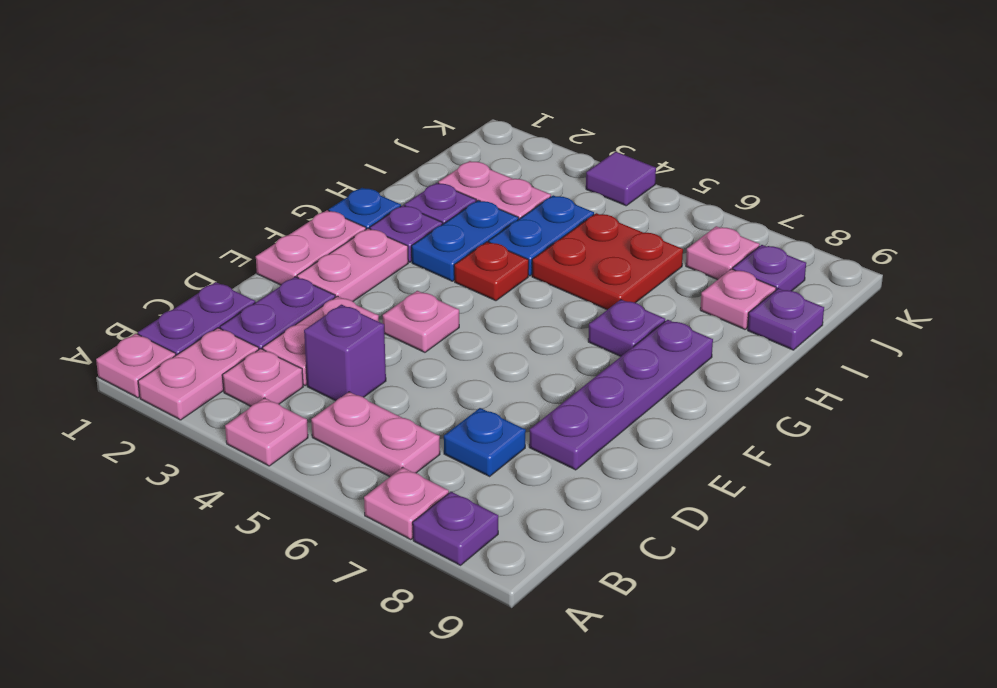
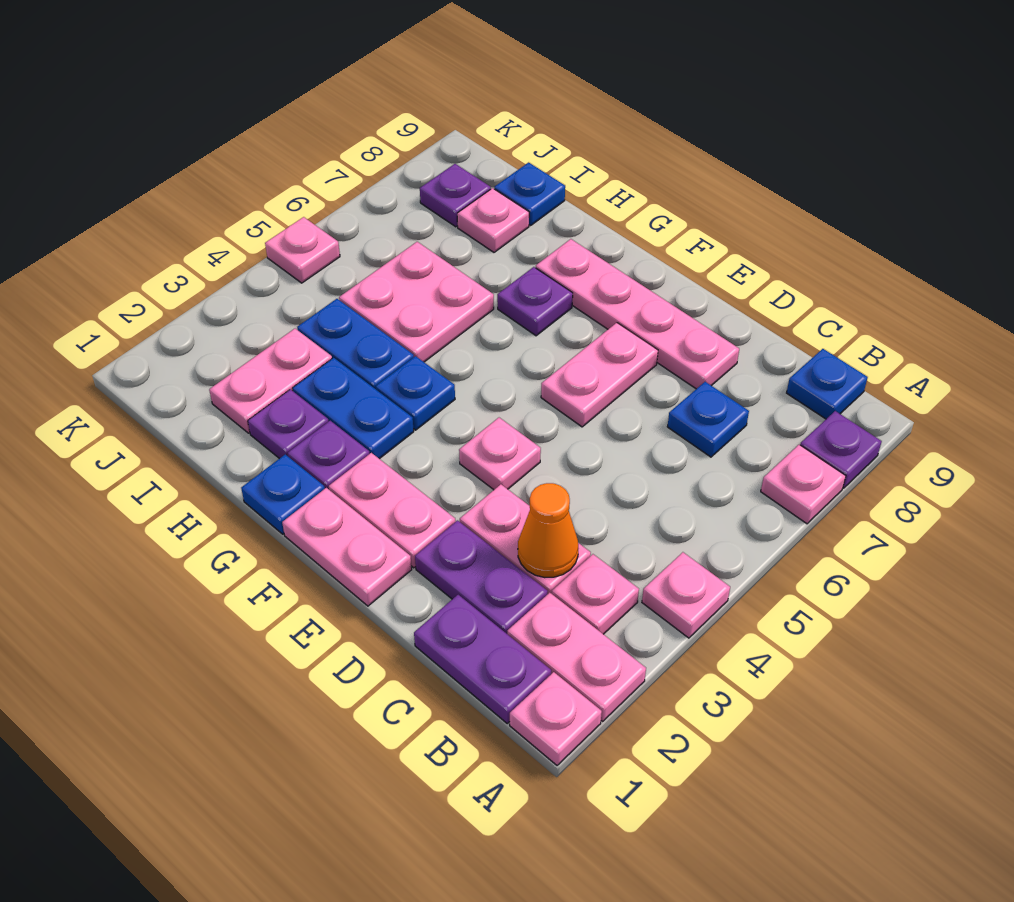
pink 1x2 plate [311,392,440,477] -> pink 1x2 plate moved to [541,323,658,427]
none -> blue 1x1 plate [787,349,868,419]
none -> orange 1x1 cone [518,483,578,578]
purple 1x1 brick [304,305,386,401] -> none
purple 1x4 plate [529,320,713,470] -> pink 1x4 plate [536,239,739,389]
red 1x1 plate [454,242,529,301] -> blue 1x1 plate [376,356,455,430]
red 2x2 plate [532,213,683,310] -> pink 2x2 plate [339,242,494,362]
purple 1x1 plate [748,288,824,350] -> blue 1x1 plate [494,162,565,225]
pink 1x1 plate [686,226,760,280] -> pink 1x1 plate moved to [265,217,340,283]
purple 1x1 tile [586,152,656,206] -> none

